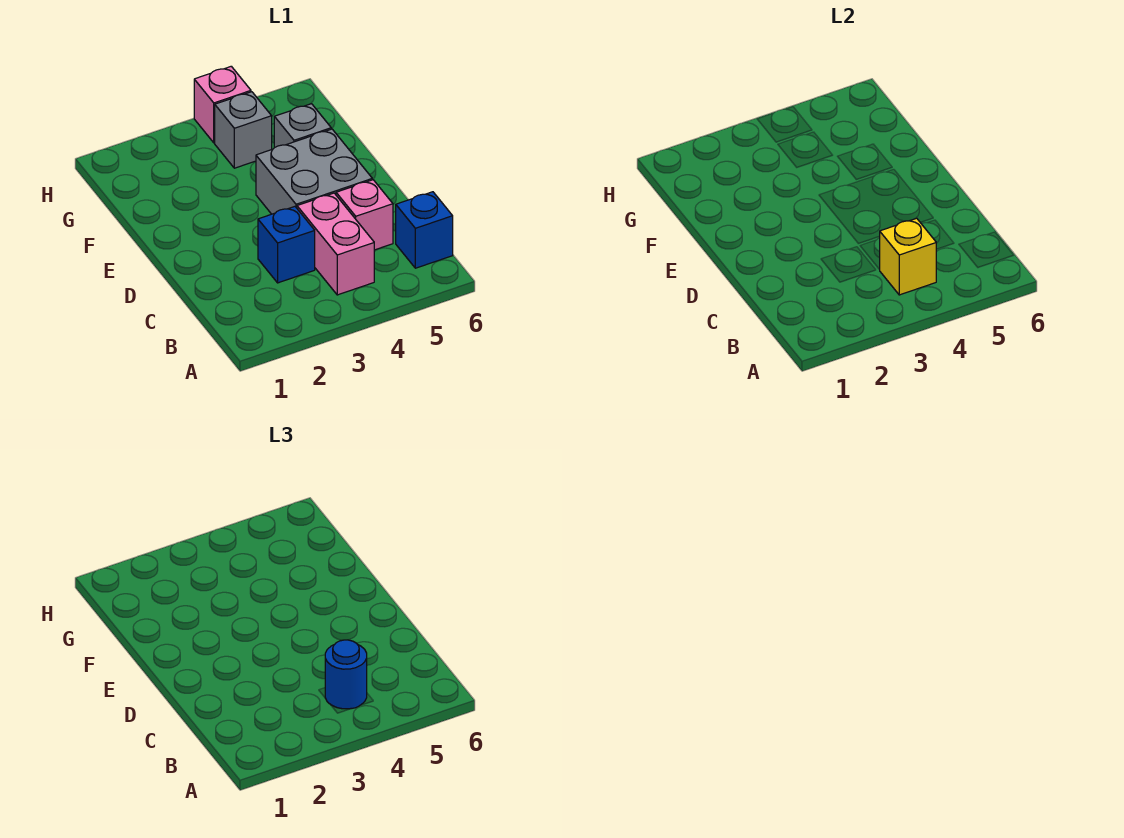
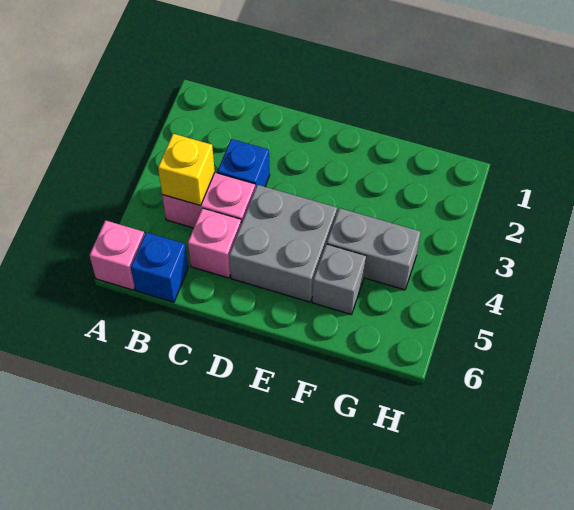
blue 1x1 round brick [325,640,367,709] -> none
grey 1x1 brick [215,92,272,168] -> grey 1x2 brick [327,208,421,290]
pink 1x1 brick [194,66,251,143] -> pink 1x1 brick moved to [90,220,144,290]

